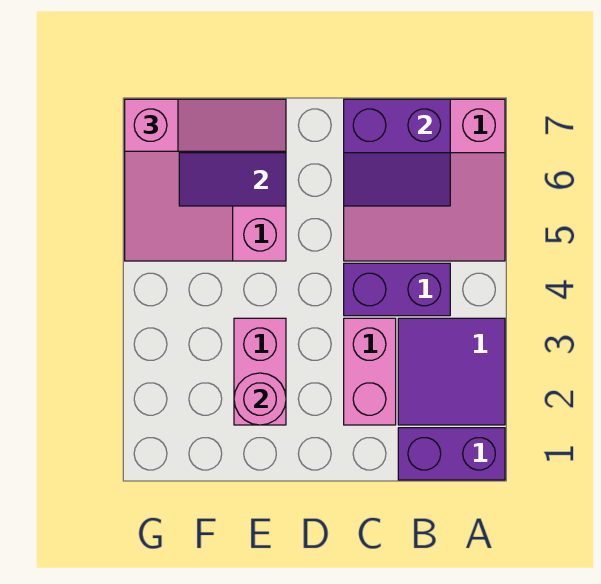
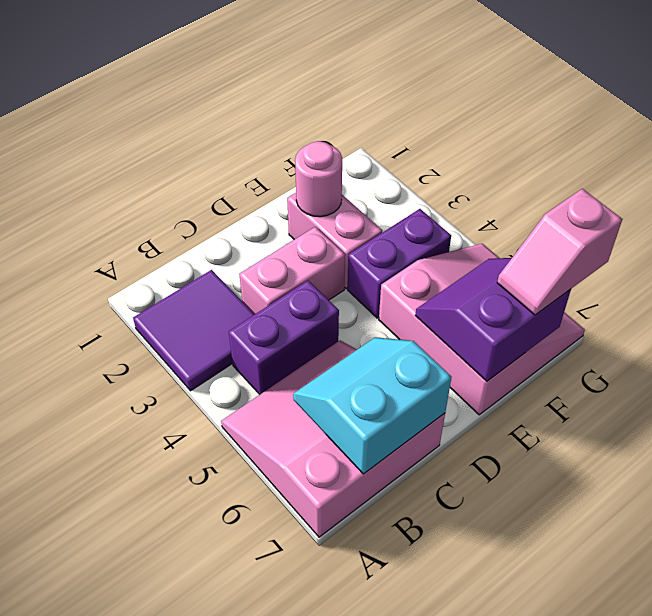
purple 1x2 brick [398,428,505,480] -> purple 1x2 brick moved to [348,209,451,318]
purple 2x2 slope [344,99,450,206] -> cyan 2x2 slope [293,337,452,474]
pink 1x2 brick [344,318,396,425] -> pink 1x2 brick turned to [239,227,345,314]
pink 1x3 slope [125,99,286,151] -> pink 1x2 slope [497,189,622,315]

